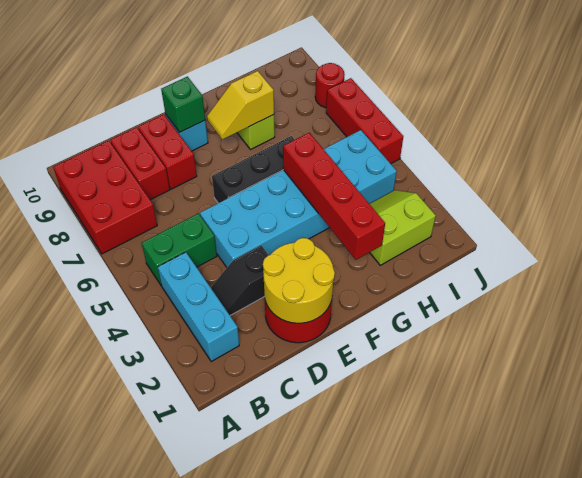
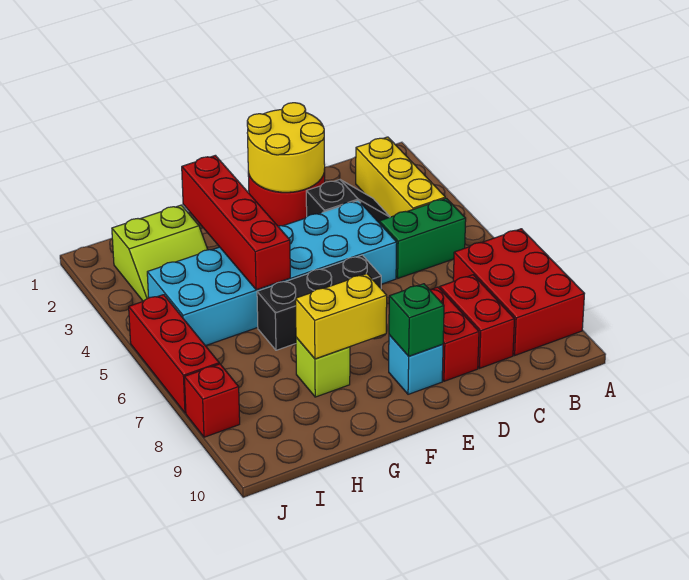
cyan 1x3 brick [158,252,239,362] -> yellow 1x3 brick [356,137,445,217]
yellow 1x2 slope [207,71,274,140] -> yellow 1x2 brick [295,273,387,359]
red 1x1 round brick [315,63,345,108] -> red 1x1 brick [184,364,240,437]

